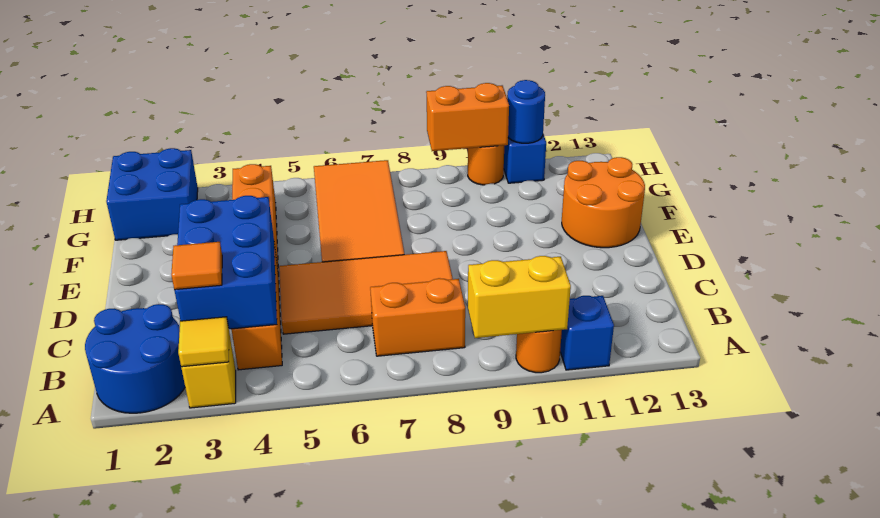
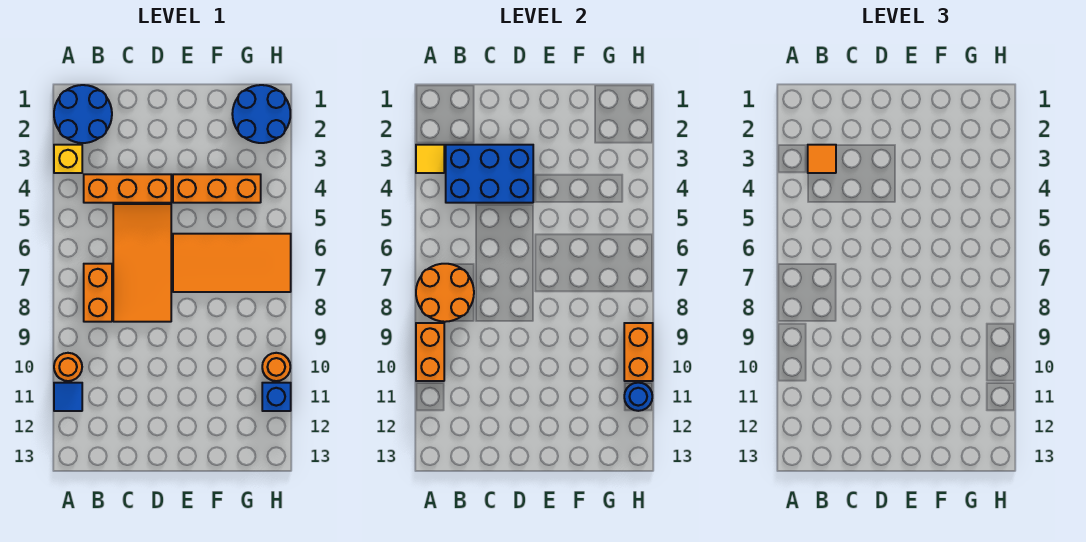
yellow 1x2 brick [468,256,571,338] -> orange 1x2 brick [416,323,444,381]
blue 1x1 brick [560,296,614,370] -> blue 1x1 tile [54,383,82,411]
orange 2x2 round brick [562,157,645,248] -> orange 2x2 round brick moved to [416,264,474,322]
blue 2x2 brick [106,148,198,240] -> blue 2x2 round brick [232,85,290,143]

